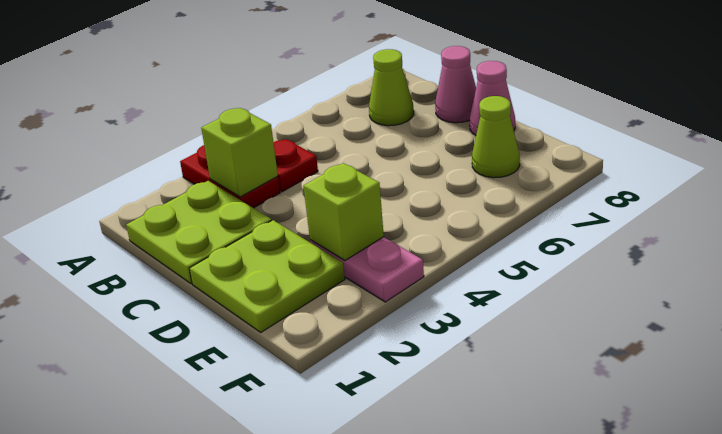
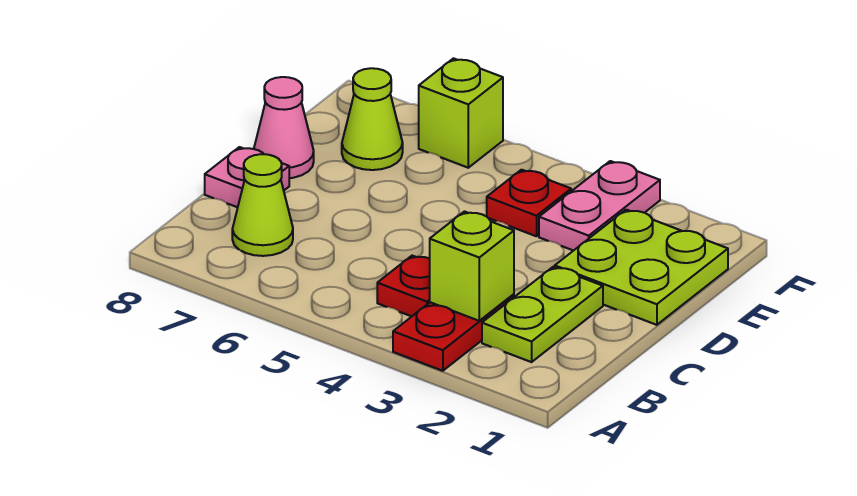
lime 2x2 plate [126,181,272,284] -> lime 1x2 plate [482,267,603,362]
pink 1x1 cone [435,46,476,123] -> pink 1x1 plate [205,147,289,207]
lime 1x1 brick [304,163,384,260] -> lime 1x1 brick moved to [419,58,503,168]
none -> red 1x1 plate [487,170,571,236]

